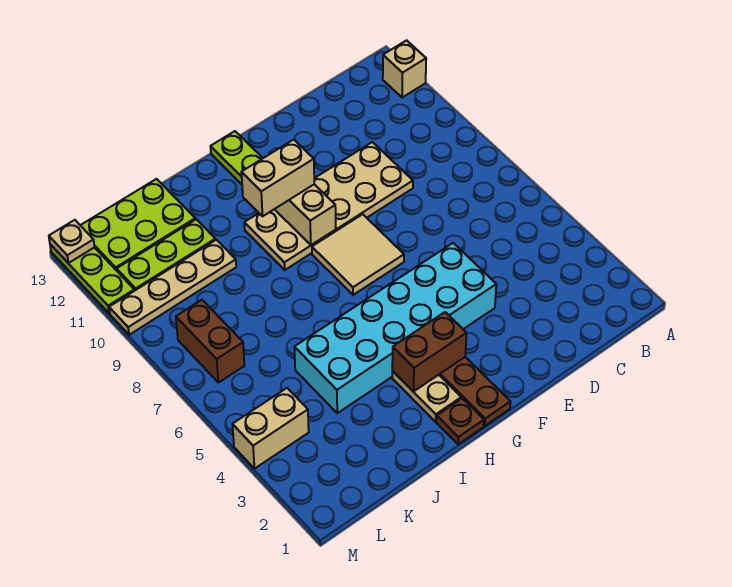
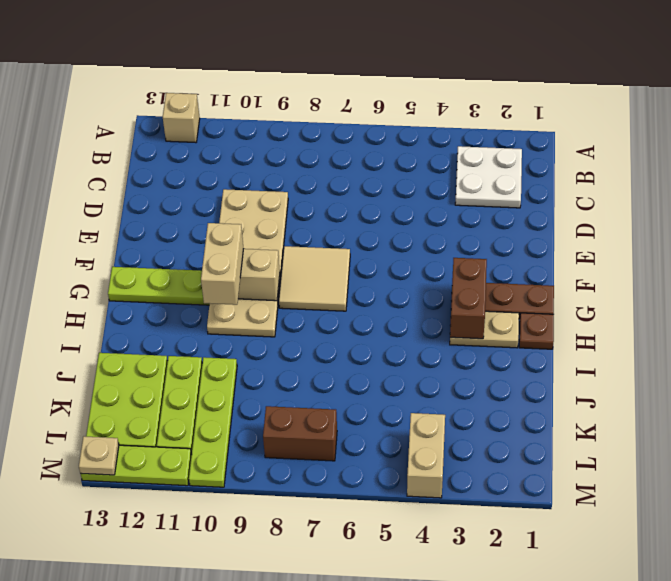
none -> white 2x2 plate [455,146,522,208]
cyan 2x6 brick [294,243,496,413] -> none
tan 1x4 plate [109,240,236,335] -> lime 1x4 plate [189,357,237,487]

